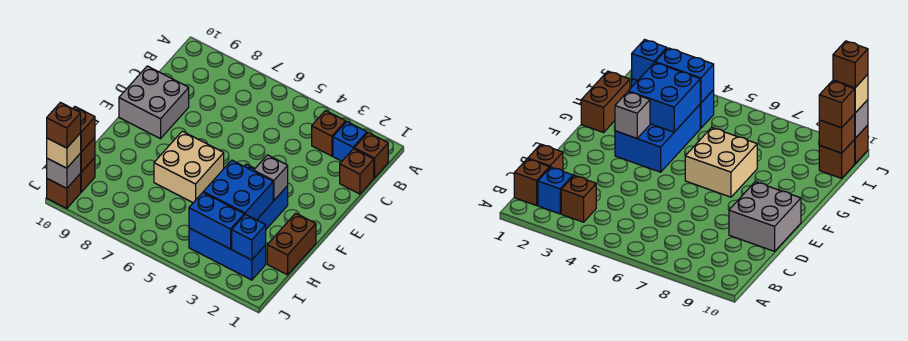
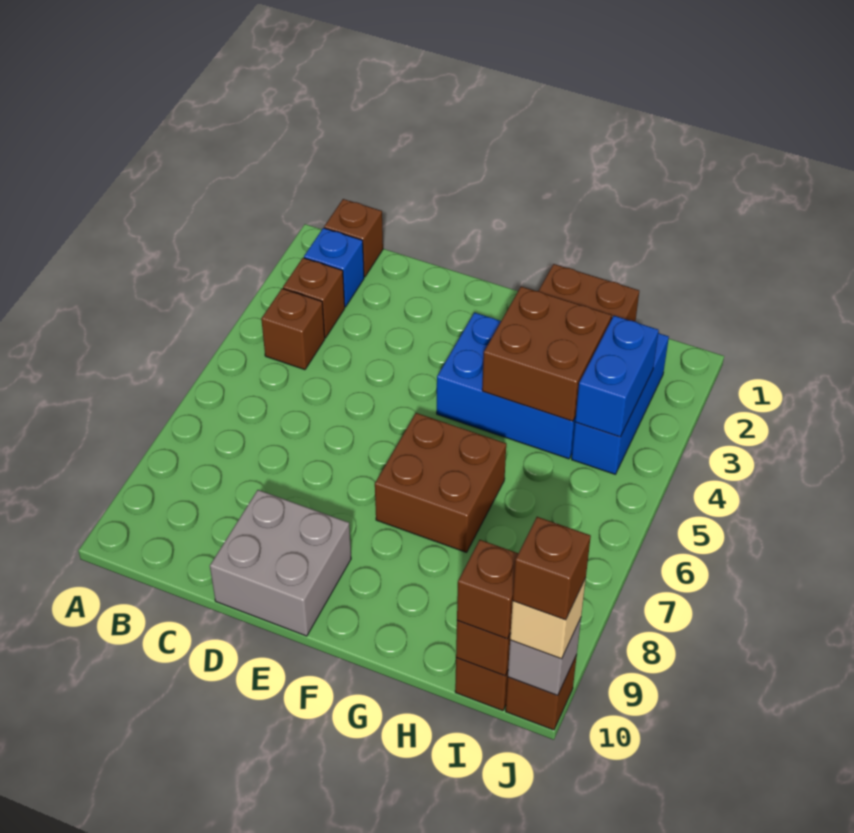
brown 1x1 brick [340,149,374,194] -> brown 1x1 brick moved to [261,288,325,370]
grey 1x1 brick [254,155,288,200] -> none
tan 2x2 brick [154,131,224,203] -> brown 2x2 brick [375,413,506,552]
blue 2x2 brick [203,160,273,220] -> brown 2x2 brick [482,287,611,421]
blue 1x1 brick [232,214,266,260] -> none

